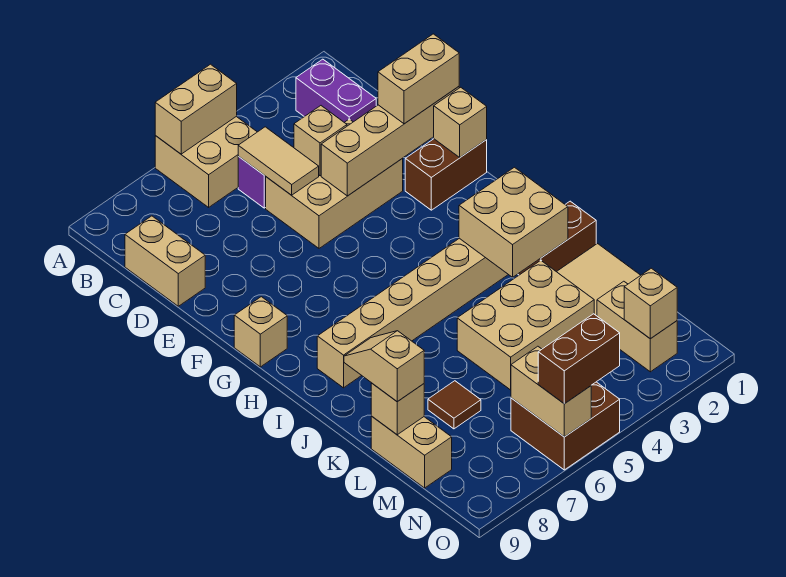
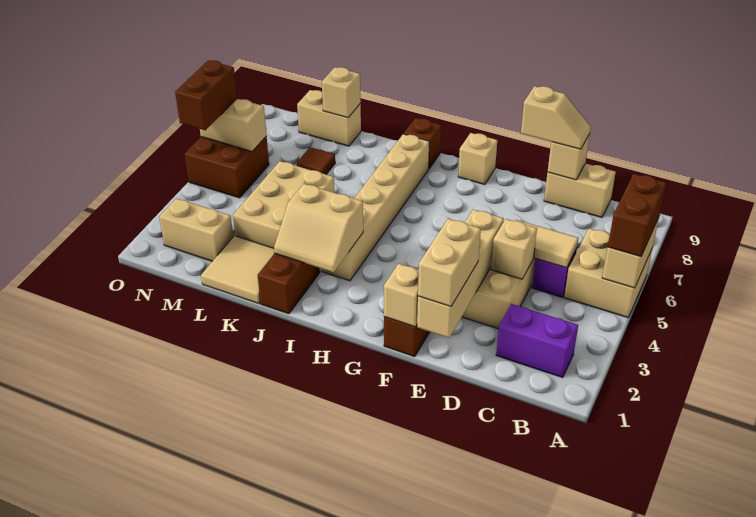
none -> brown 1x2 brick [608,174,666,257]
tan 2x2 brick [459,167,568,277] -> tan 2x2 slope [274,184,363,272]
none -> brown 1x1 brick [404,118,441,168]
tan 1x2 slope [344,331,424,402] -> tan 1x2 slope moved to [521,86,591,149]
tan 1x1 brick [624,268,677,339] -> tan 1x1 brick moved to [548,134,590,180]

